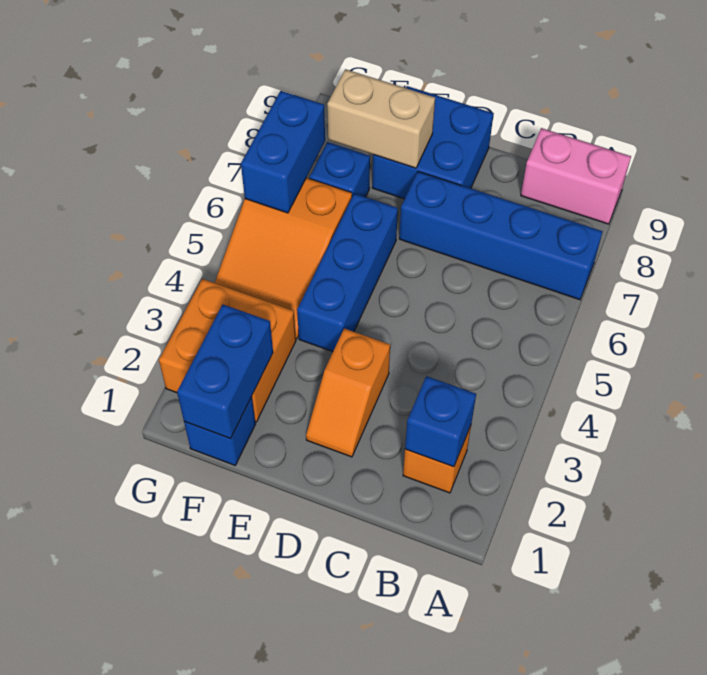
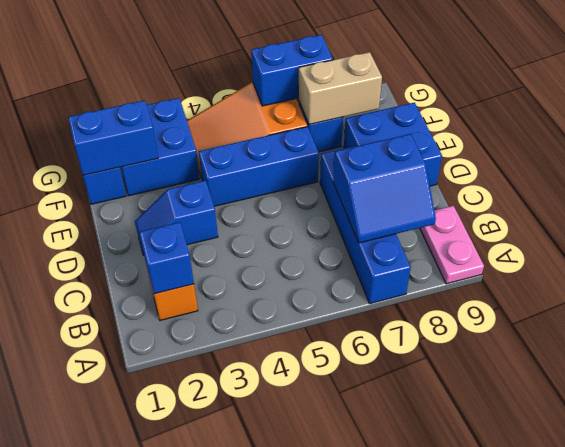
pink 1x2 brick [521,128,631,224] -> pink 1x2 plate [420,206,484,284]
none -> blue 2x2 slope [333,134,436,243]
orange 1x2 slope [306,328,390,457] -> blue 1x2 slope [135,180,218,255]
tan 1x2 brick [327,69,435,168] -> tan 1x2 brick turned to [298,52,382,125]
orange 2x2 brick [159,279,296,422] -> blue 2x2 brick [121,98,200,196]

